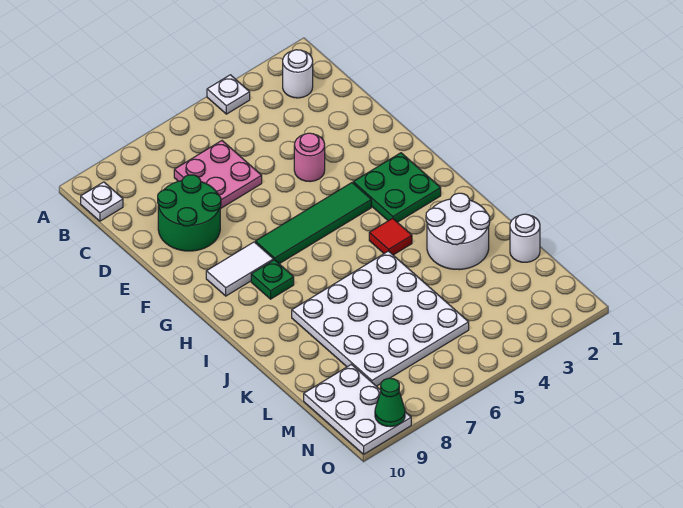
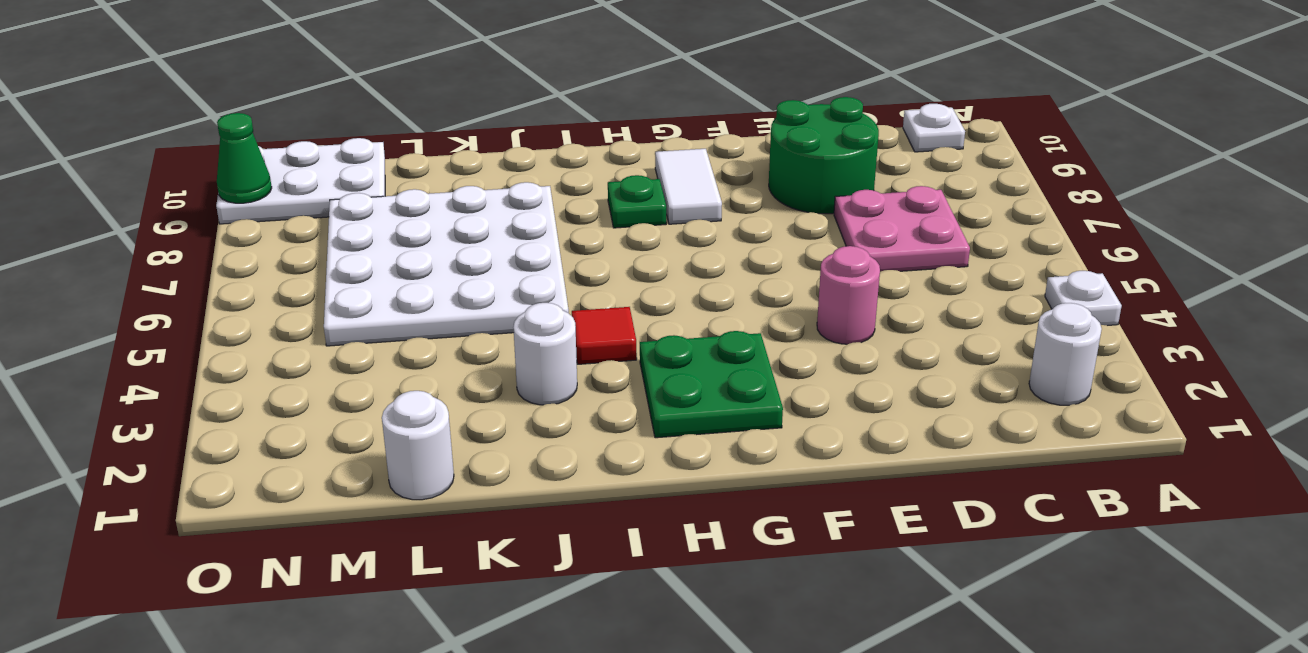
green 1x4 tile [255,183,371,264] -> none
white 2x2 round brick [426,193,490,270] -> white 1x1 round brick [513,303,577,405]

